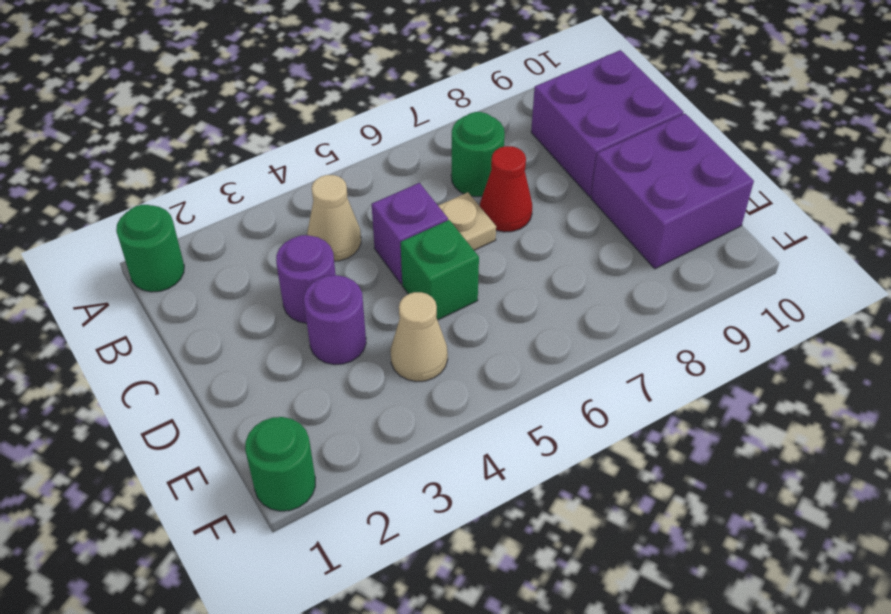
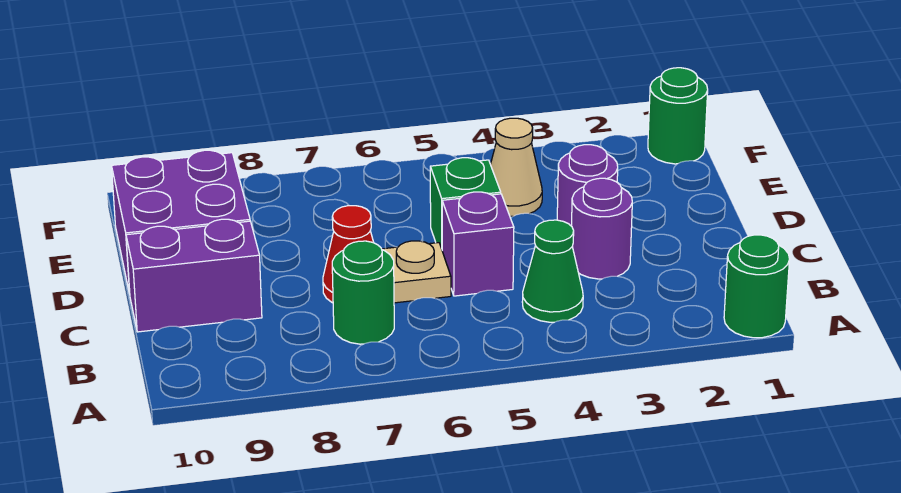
tan 1x1 cone [307,175,361,261] -> green 1x1 cone [522,220,583,322]
purple 2x2 brick [531,50,683,197] -> purple 1x2 brick [126,219,262,332]

